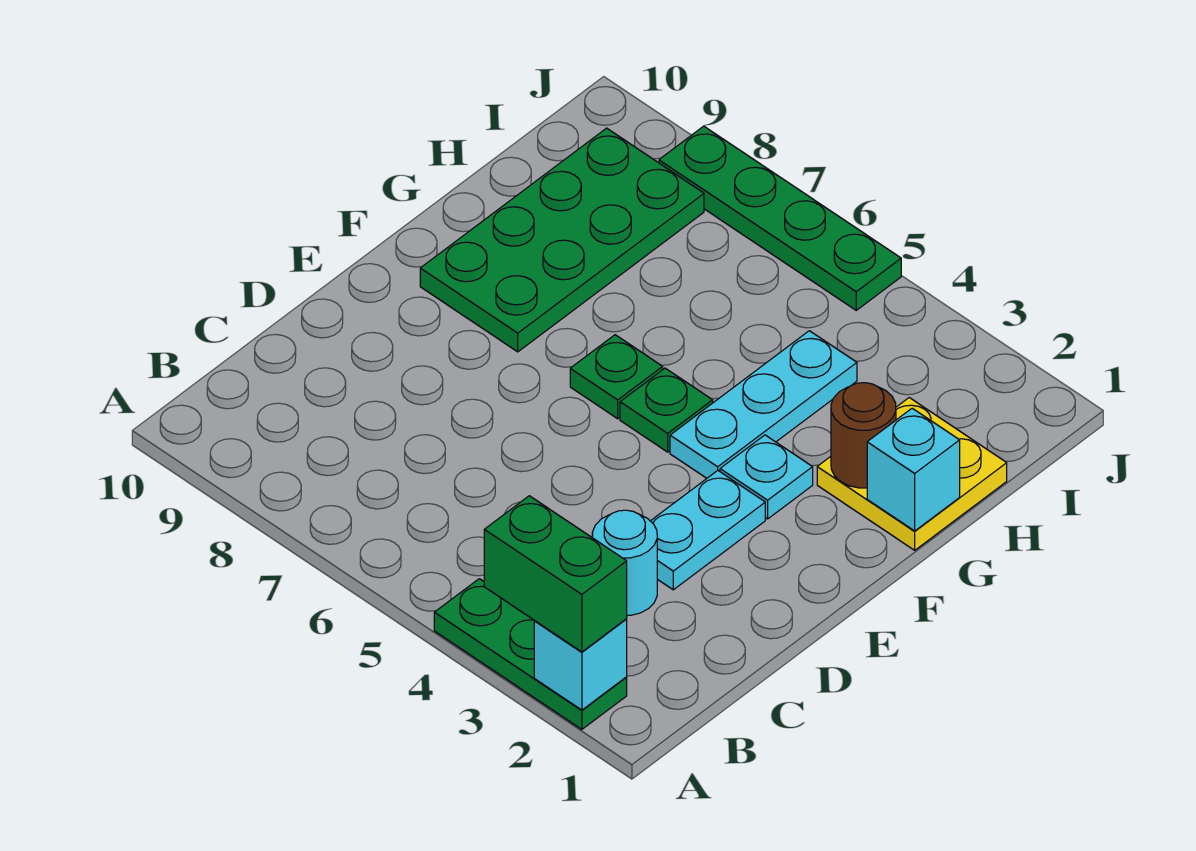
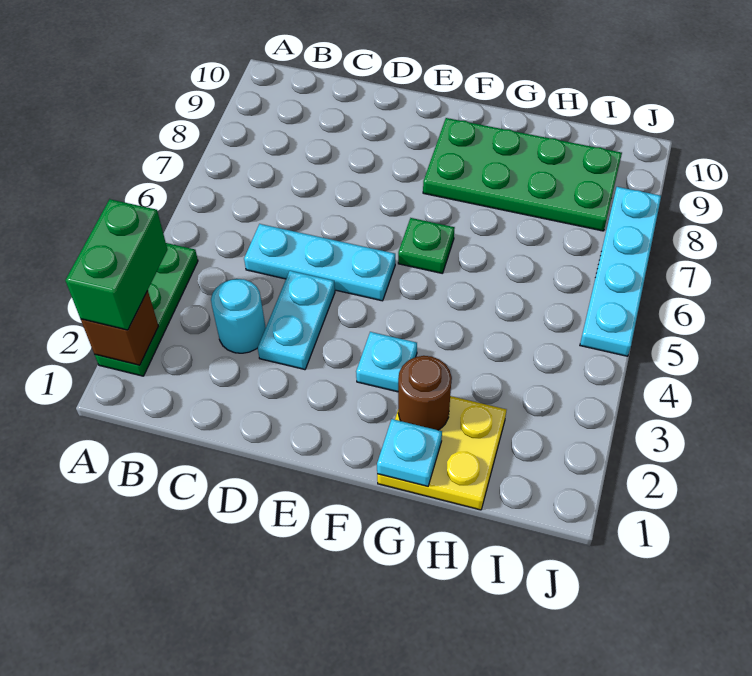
cyan 1x1 brick [534,619,627,710] -> brown 1x1 brick [81,291,158,365]
cyan 1x2 plate [651,471,765,590] -> cyan 1x2 plate turned to [258,271,335,370]
cyan 1x3 plate [670,331,857,478] -> cyan 1x3 plate moved to [244,224,395,301]
green 1x1 plate [620,368,713,452] -> none
cyan 1x1 brick [867,408,960,531] -> cyan 1x1 plate [377,419,442,486]
green 1x4 plate [659,126,901,310] -> cyan 1x4 plate [580,187,661,356]

